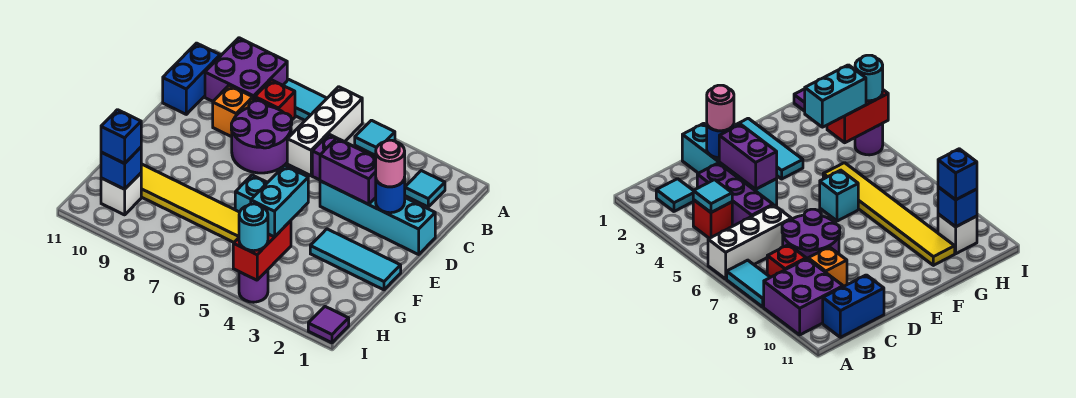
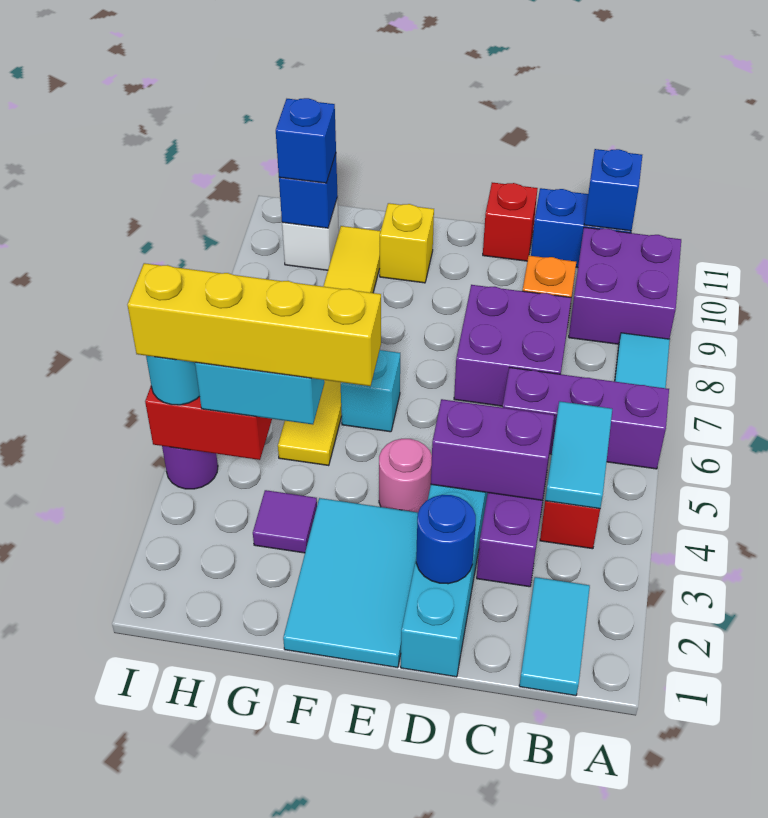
white 1x3 brick [287,87,362,176] -> purple 1x3 brick [502,368,669,469]
cyan 1x1 tile [405,171,445,207] -> cyan 1x2 tile [519,577,590,696]
cyan 1x1 tile [355,120,395,155] -> cyan 1x2 tile [545,401,612,509]
red 1x1 brick [255,80,295,120] -> red 1x1 brick moved to [483,183,538,261]
none -> blue 1x1 brick [584,149,642,231]
purple 2x2 round brick [231,101,292,173] -> purple 2x2 brick [454,285,571,406]
pink 1x1 round brick [375,140,405,187] -> pink 1x1 round brick moved to [379,439,432,512]
purple 1x2 brick [320,138,376,204] -> purple 1x2 brick turned to [431,399,554,500]
cyan 1x3 tile [310,229,401,290] -> cyan 2x3 tile [283,498,418,668]
none -> yellow 1x4 brick [128,263,381,386]
none -> yellow 1x1 brick [380,203,434,283]
purple 1x1 tile [308,307,349,343] -> purple 1x1 tile moved to [253,490,317,553]

